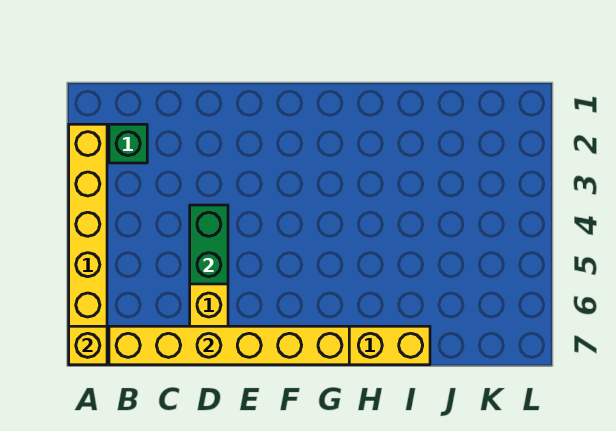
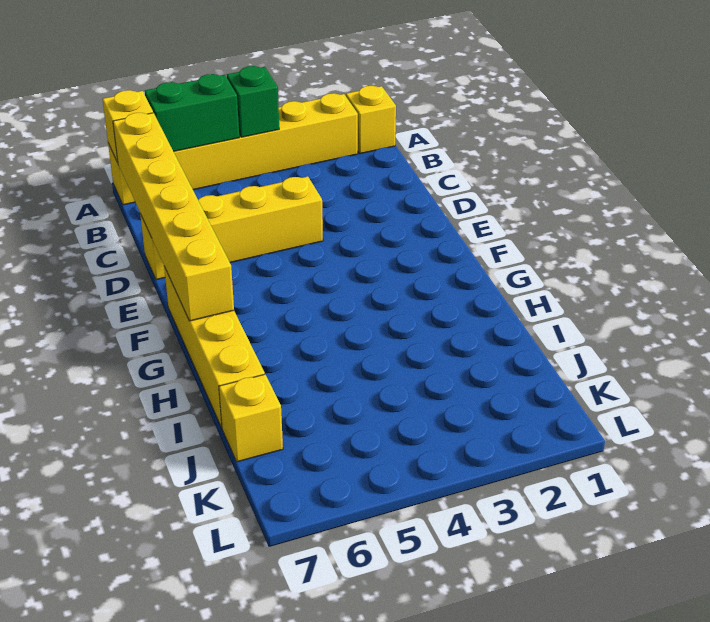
none -> yellow 1x1 brick [346,86,396,154]
green 1x1 brick [109,124,147,163] -> green 1x1 brick moved to [227,66,279,137]
green 1x2 brick [190,205,228,284] -> green 1x2 brick moved to [145,74,239,151]
none -> yellow 1x1 brick [219,374,283,462]

